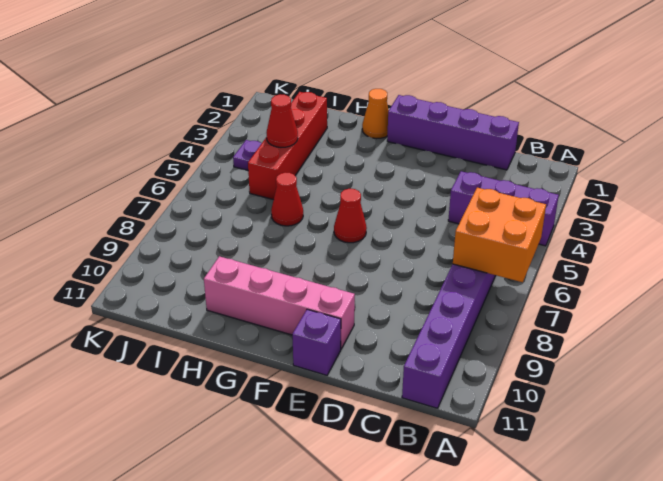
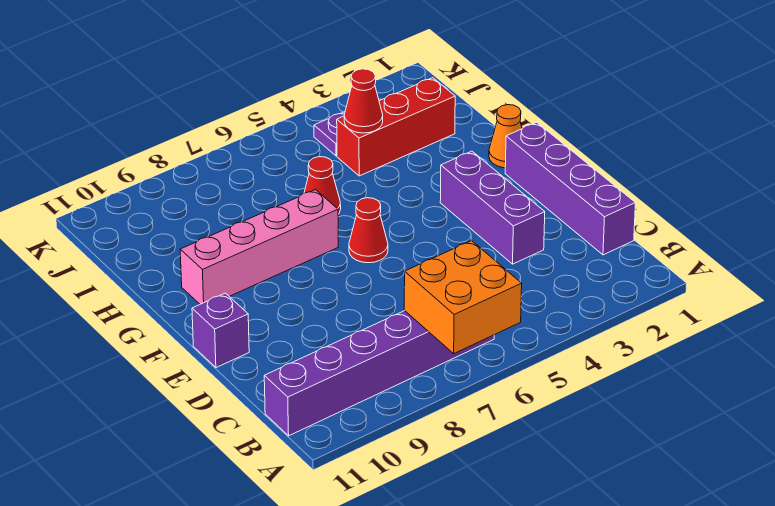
purple 1x3 brick [448,171,559,246] -> purple 1x3 brick moved to [440,151,545,264]
pink 1x4 brick [204,256,355,349] -> pink 1x4 brick turned to [180,190,338,304]
red 1x4 brick [248,92,327,200] -> red 1x3 brick [337,78,455,176]

